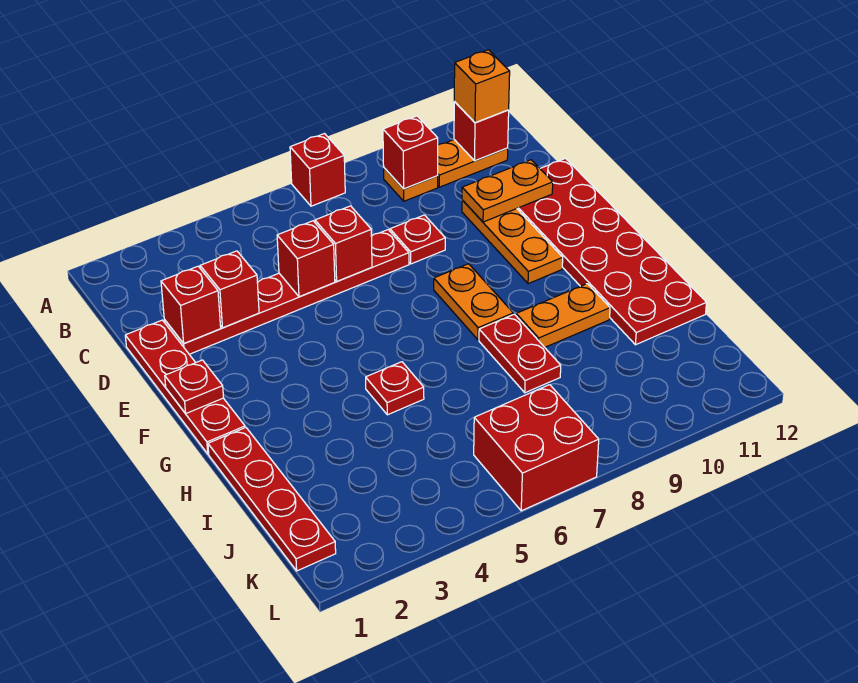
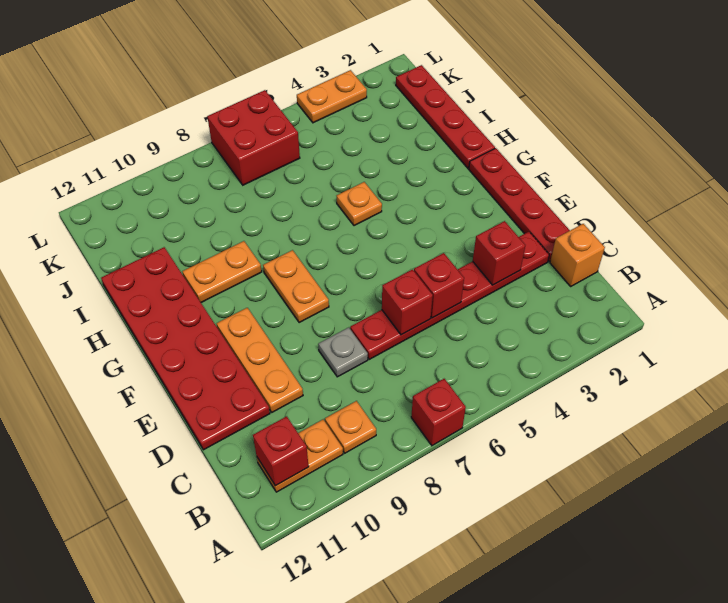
red 1x1 brick [383,116,438,189] -> none
orange 1x1 brick [454,50,510,123] -> orange 1x1 brick moved to [550,224,605,286]
red 1x1 brick [161,266,221,343] -> none
red 1x1 plate [390,215,445,264] -> grey 1x1 plate [318,327,368,377]
orange 1x2 plate [462,160,553,222] -> orange 1x2 plate moved to [297,70,367,123]
red 1x1 plate [165,360,224,414] -> none
red 1x1 plate [366,362,424,415] -> orange 1x1 plate [337,182,382,226]
red 1x2 plate [479,314,561,393] -> none

